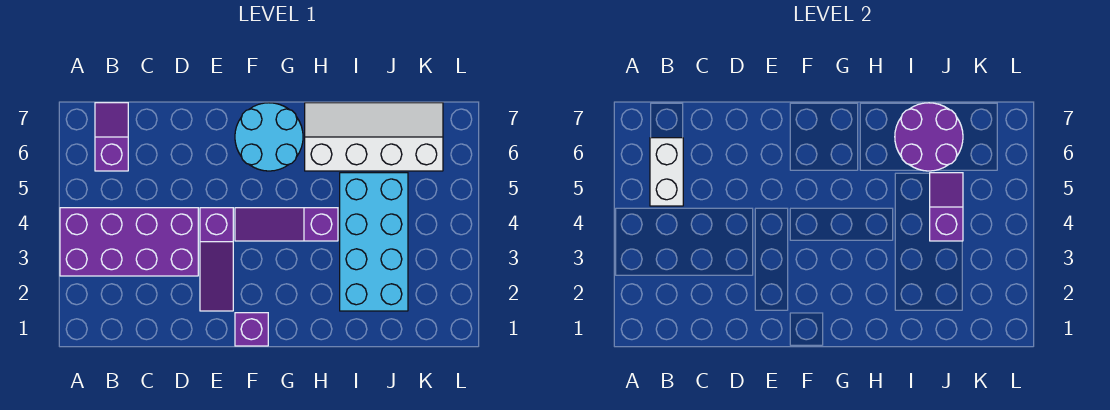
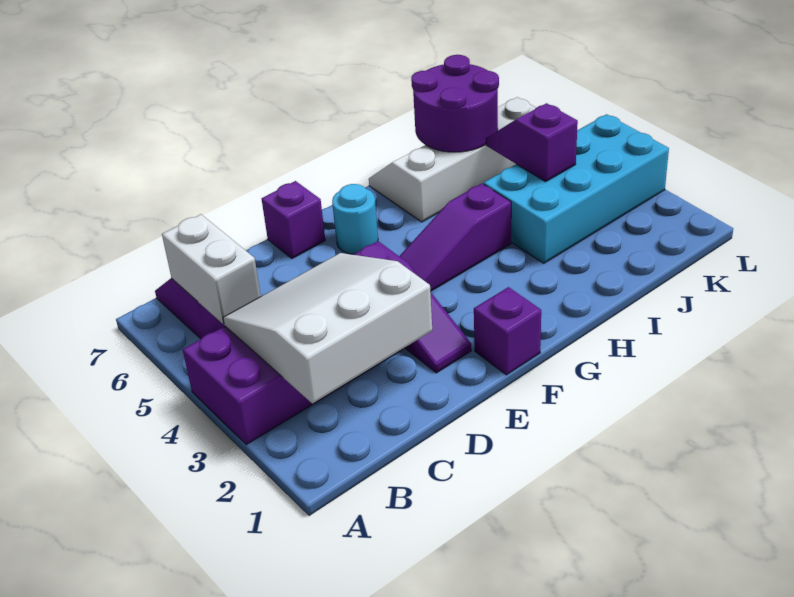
none -> white 3x3 slope [223,253,432,404]
none -> purple 1x1 brick [262,181,325,258]
cyan 2x2 round brick [235,103,303,171] -> cyan 1x1 round brick [332,184,378,255]
cyan 2x4 brick [340,173,408,311] -> cyan 2x4 brick turned to [484,114,669,263]

